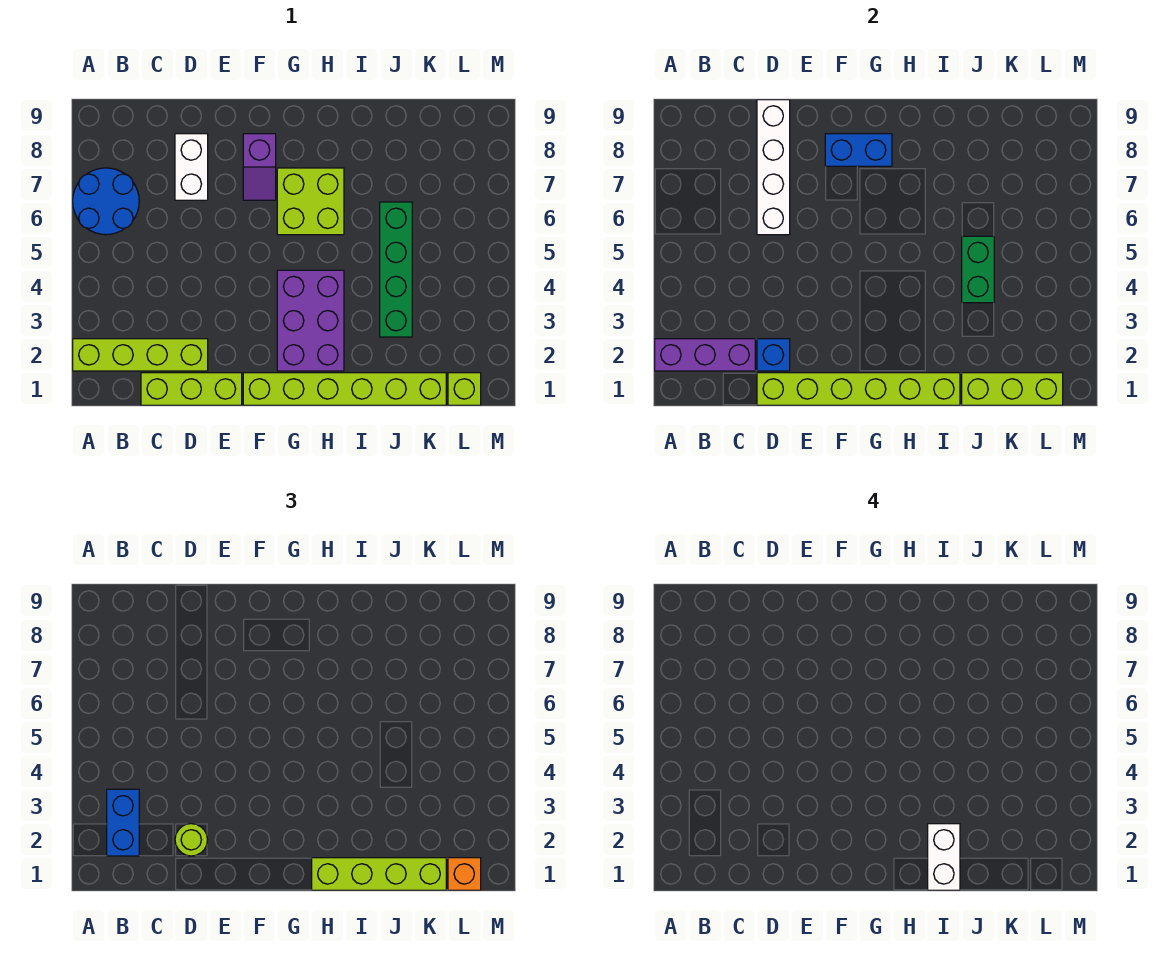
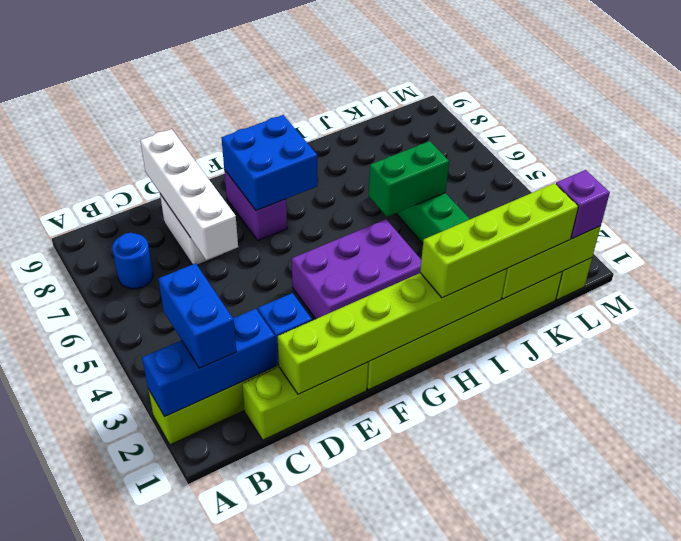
purple 1x3 brick [655,339,755,371] -> blue 1x3 brick [142,309,276,416]
blue 2x2 round brick [73,168,139,235] -> blue 1x1 round brick [112,233,153,289]
lime 1x1 round brick [175,824,207,856] -> none
purple 1x2 slope [243,134,276,200] -> purple 1x2 brick [224,170,287,240]
blue 1x2 brick [825,134,892,166] -> blue 2x2 brick [221,115,317,211]
purple 2x3 brick [277,270,344,371] -> purple 2x3 brick turned to [292,219,421,319]
lime 2x2 brick [277,168,344,235] -> none
white 1x2 brick [928,824,960,890] -> none
green 1x2 brick [962,236,994,303] -> green 1x2 brick turned to [369,141,449,217]
orange 1x1 brick [448,858,481,890] -> purple 1x1 brick [556,170,610,239]

